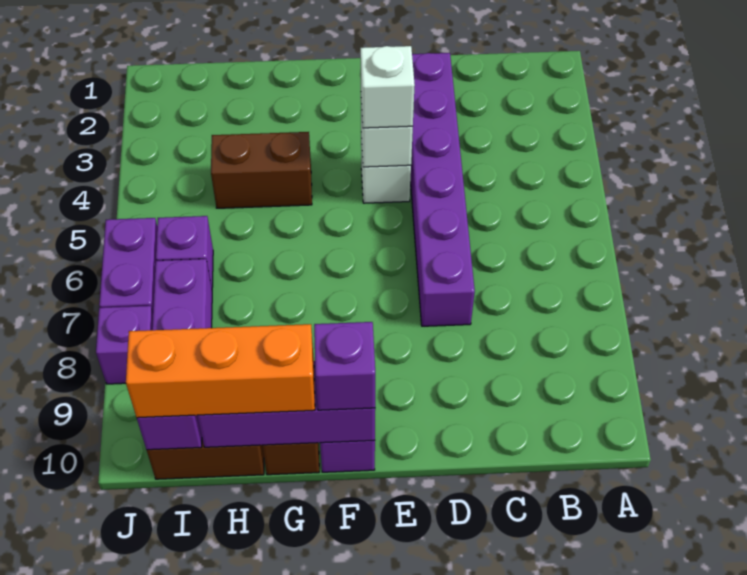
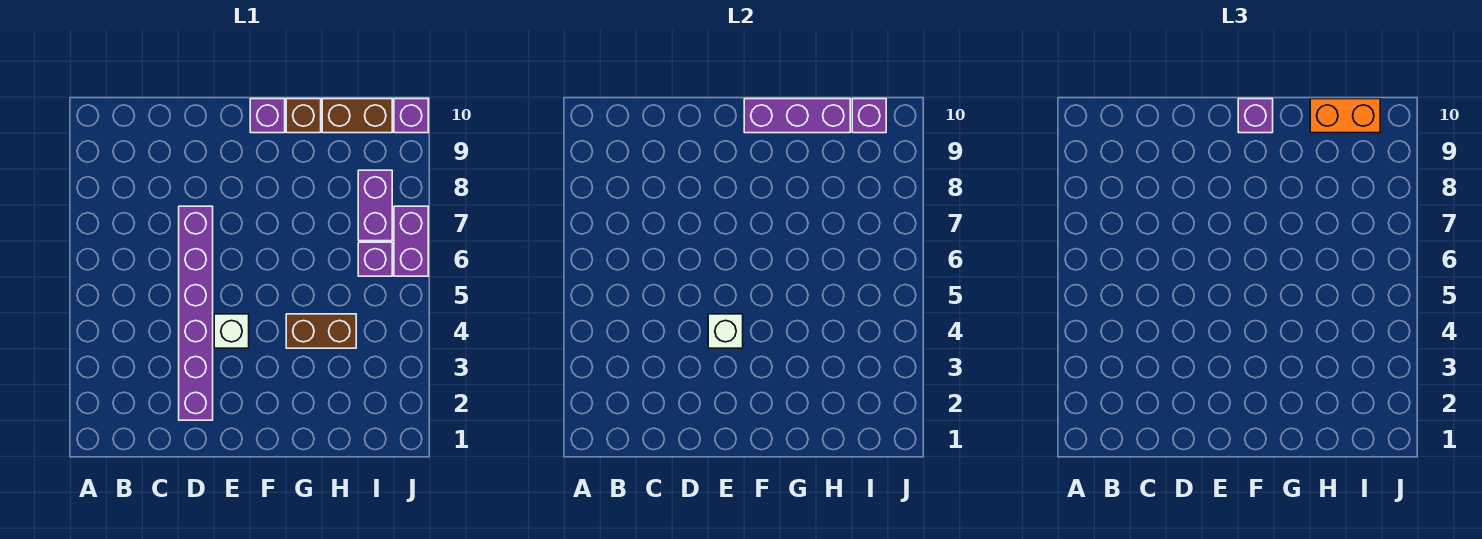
white 1x1 brick [360,46,415,128] -> none
orange 1x3 brick [126,324,315,418] -> orange 1x2 brick [1310,99,1380,133]
purple 1x1 brick [96,306,153,384] -> purple 1x1 brick moved to [394,99,428,133]

